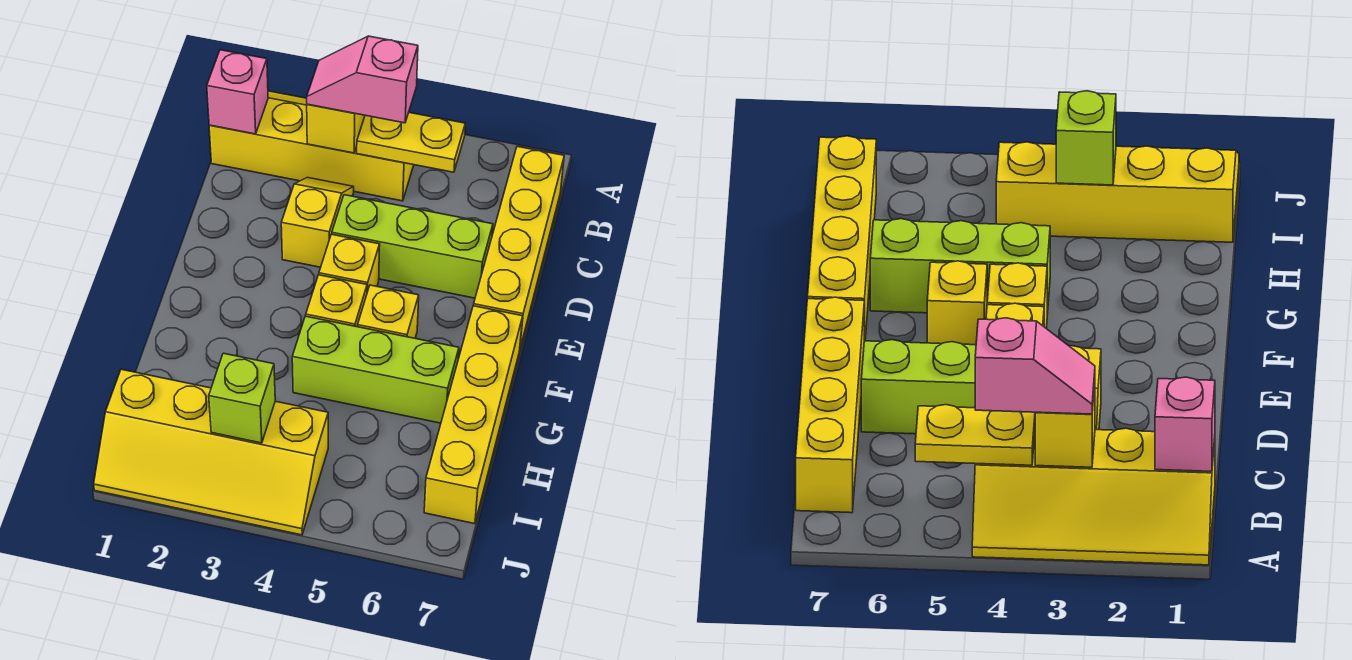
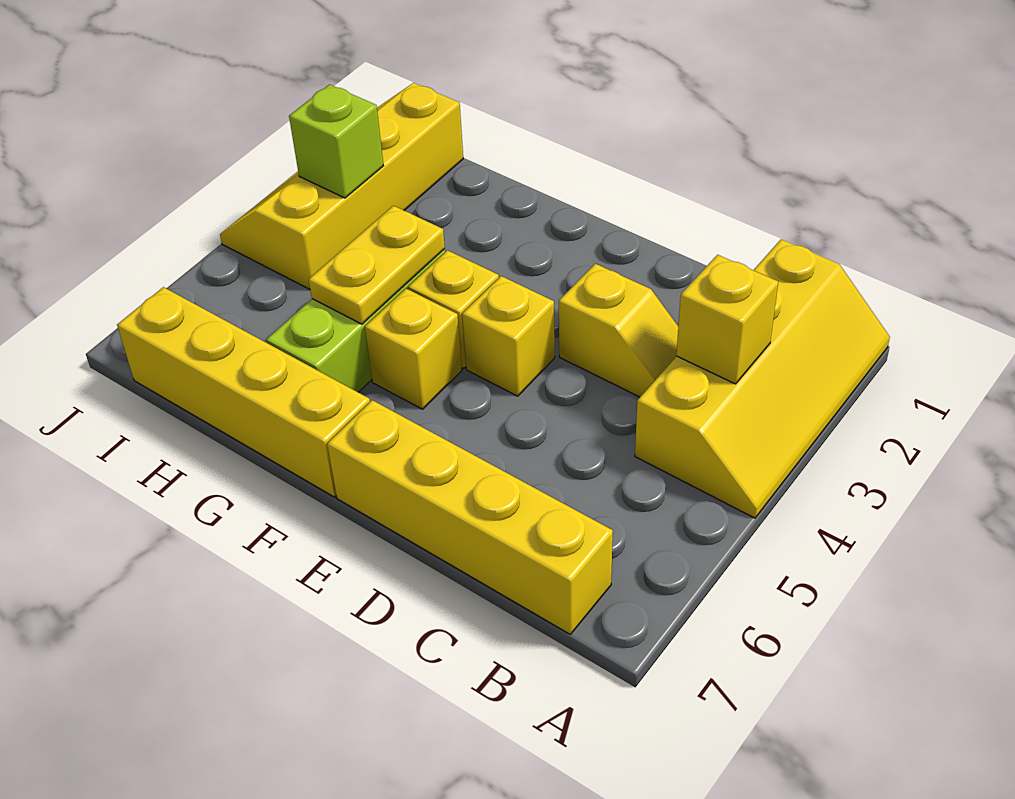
pink 1x1 brick [207,50,268,134] -> none
pink 1x2 slope [307,36,418,123] -> none
yellow 1x2 plate [357,113,465,172] -> yellow 1x2 plate moved to [309,206,445,324]
lime 1x3 brick [332,195,493,298] -> none

